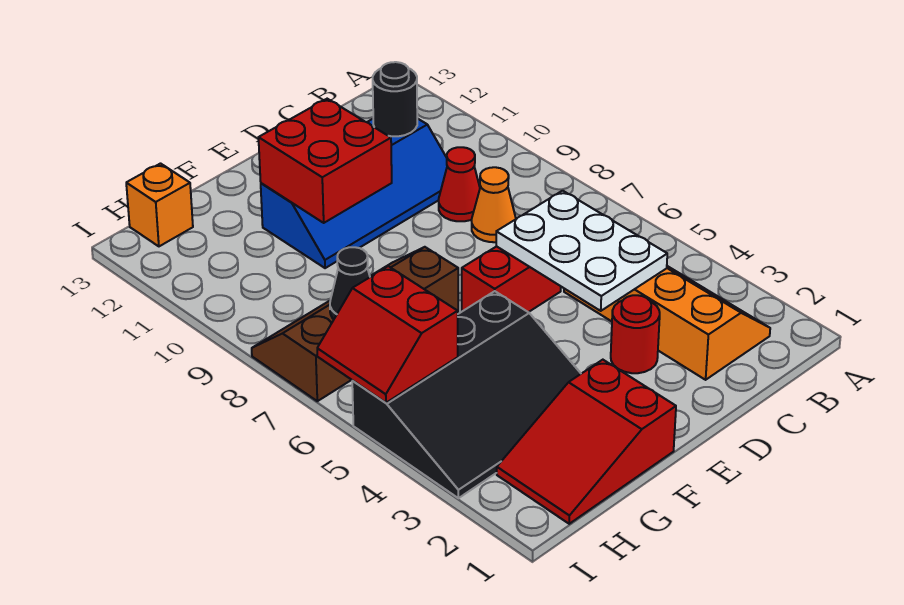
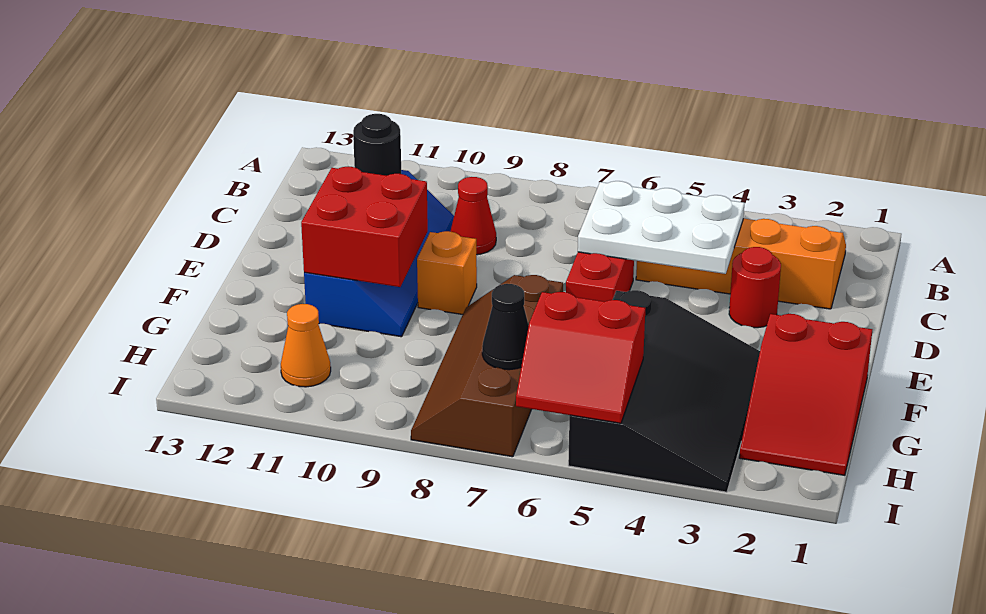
orange 1x1 cone [472,167,516,242] -> orange 1x1 cone moved to [281,304,331,387]
orange 1x1 brick [126,164,193,246] -> orange 1x1 brick moved to [417,231,477,314]

